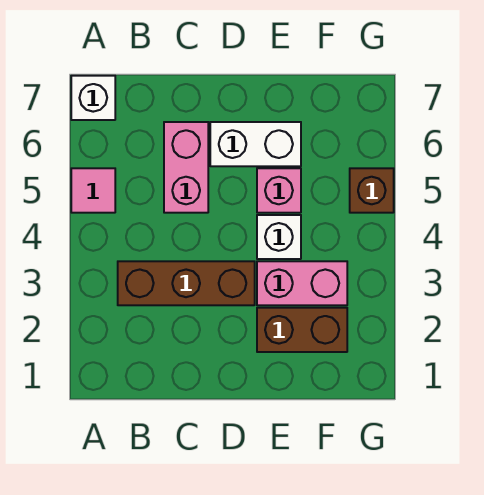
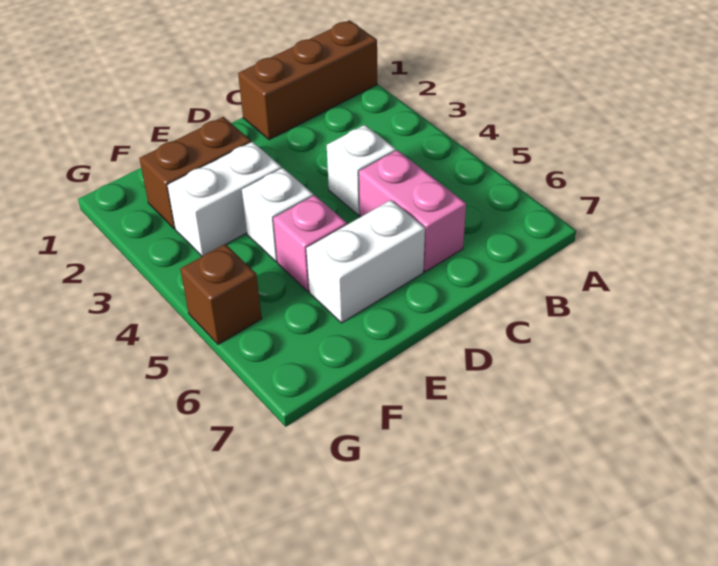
pink 1x1 tile [71,168,115,213] -> none
white 1x1 brick [71,76,115,120] -> white 1x1 brick moved to [327,125,396,215]
brown 1x3 brick [118,261,255,305] -> brown 1x3 brick moved to [238,20,377,140]
pink 1x2 brick [257,261,347,305] -> white 1x2 brick [167,142,281,256]

